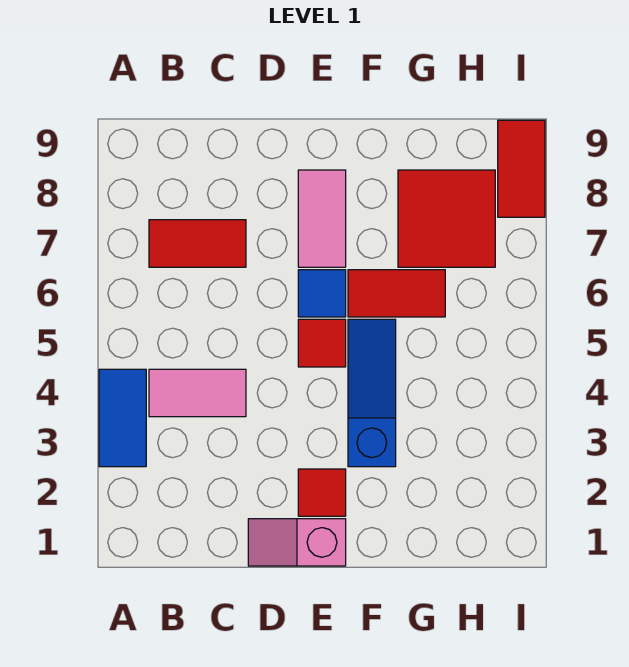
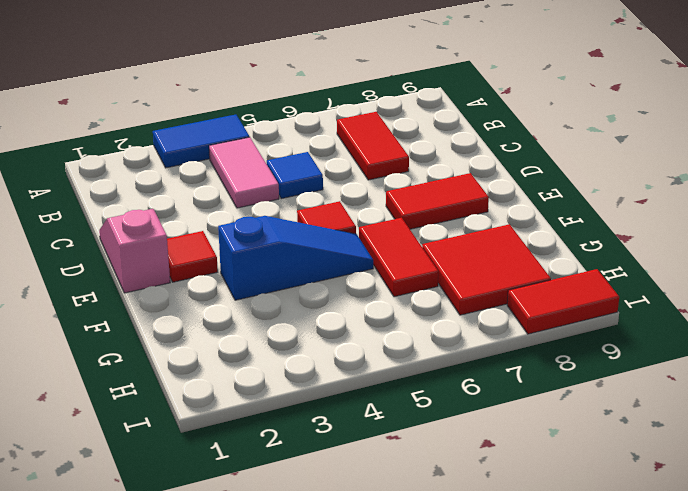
blue 1x1 tile [298,270,346,317] -> blue 1x1 tile moved to [267,152,323,199]
pink 1x2 tile [298,170,346,267] -> red 1x2 tile [386,173,489,229]

